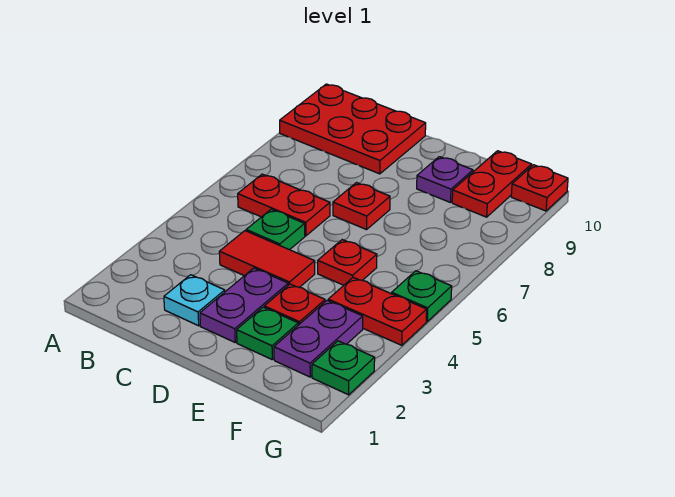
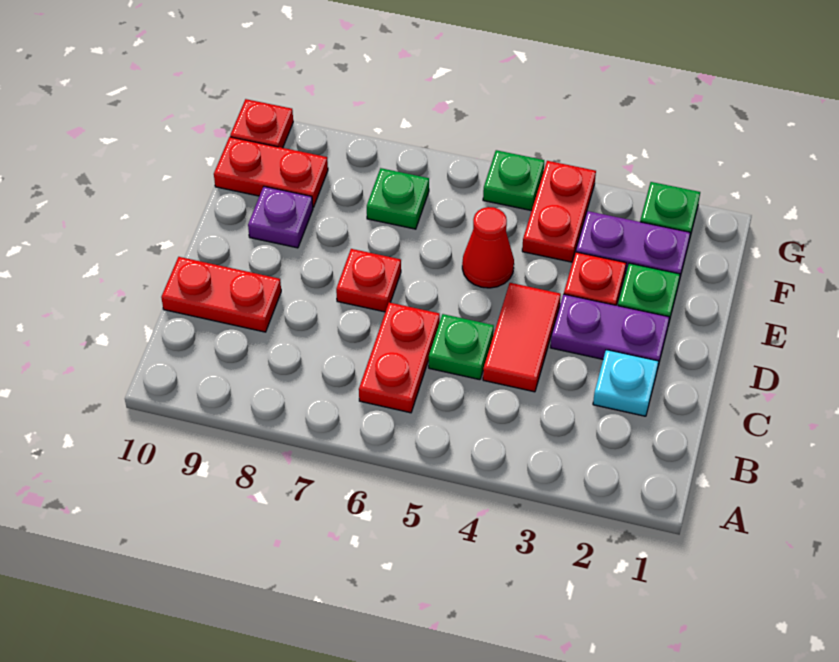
red 2x3 plate [280,84,426,174] -> red 1x2 plate [161,257,281,332]
red 1x1 plate [318,240,377,285] -> red 1x1 cone [462,207,514,288]
none -> green 1x1 plate [367,168,429,229]

